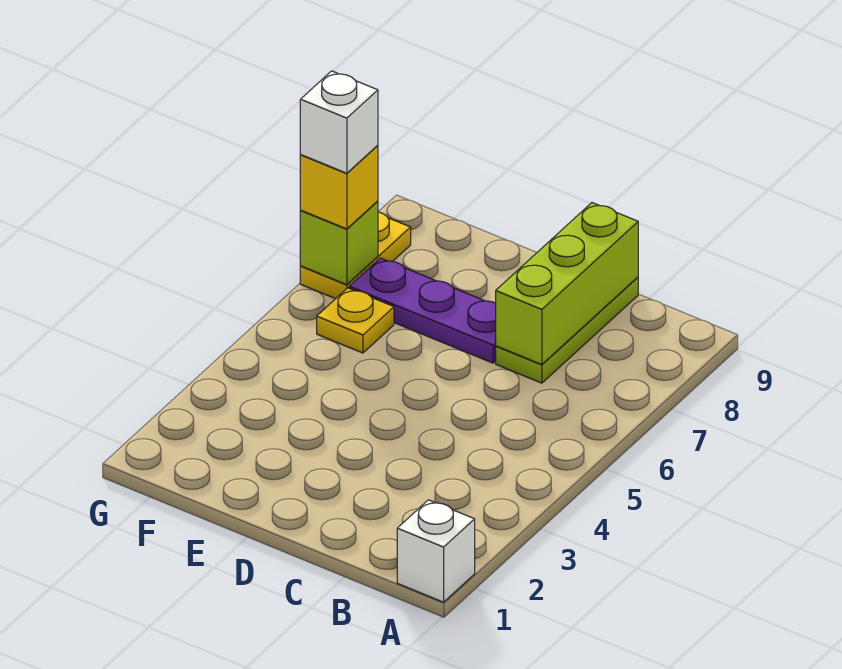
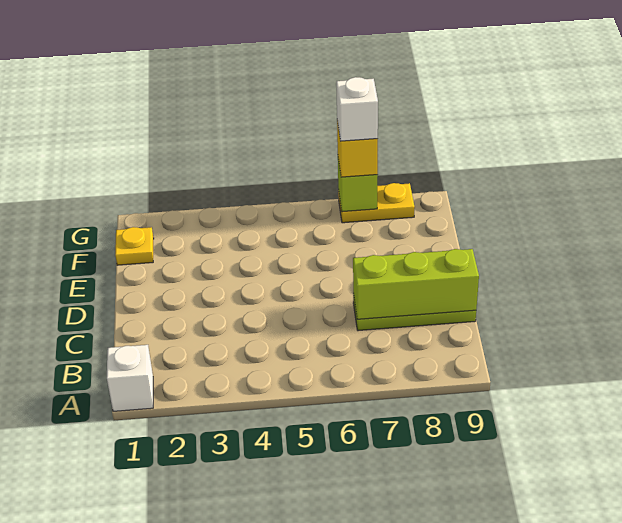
purple 1x3 plate [349,258,496,363] -> none
yellow 1x1 plate [317,288,394,353] -> yellow 1x1 plate moved to [115,227,154,265]

